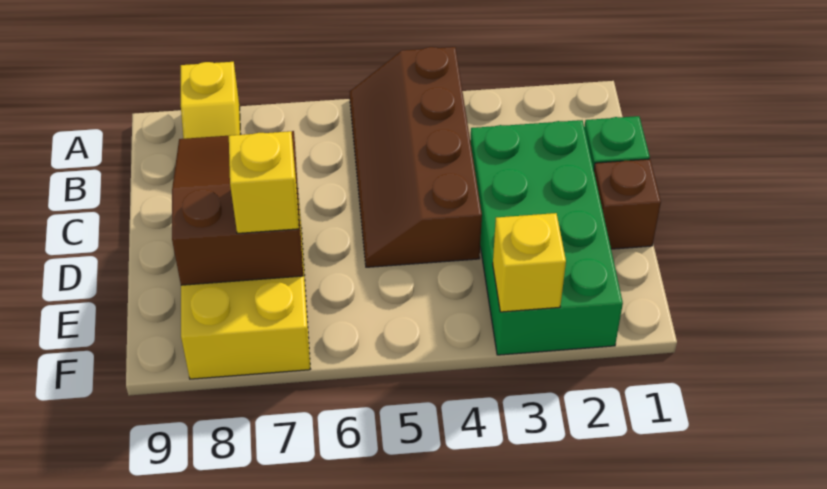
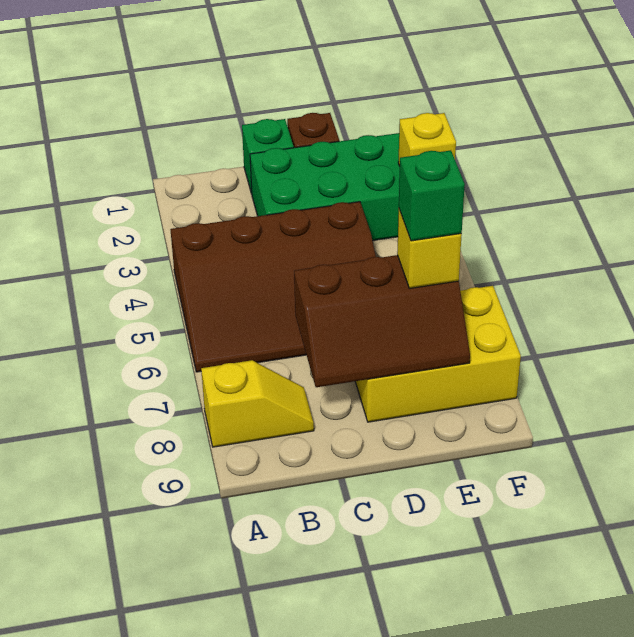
brown 2x4 slope [350,47,482,267] -> brown 3x4 slope [170,202,376,372]
brown 2x3 slope [172,131,303,285] -> brown 2x3 slope turned to [294,255,470,387]
none -> green 1x1 brick [399,150,465,241]

